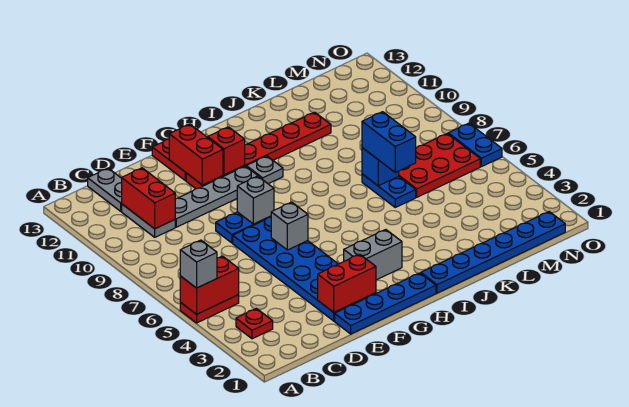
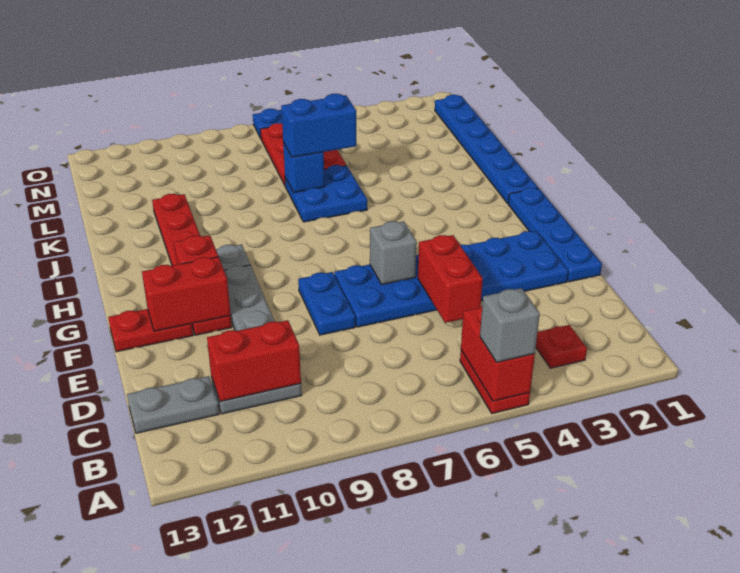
red 1x2 brick [318,254,376,312] -> red 1x2 brick moved to [418,235,483,323]
grey 1x1 brick [237,176,274,224] -> none
grey 1x2 brick [344,230,402,280] -> none
blue 1x2 plate [362,174,416,207] -> blue 2x2 plate [285,165,367,222]

